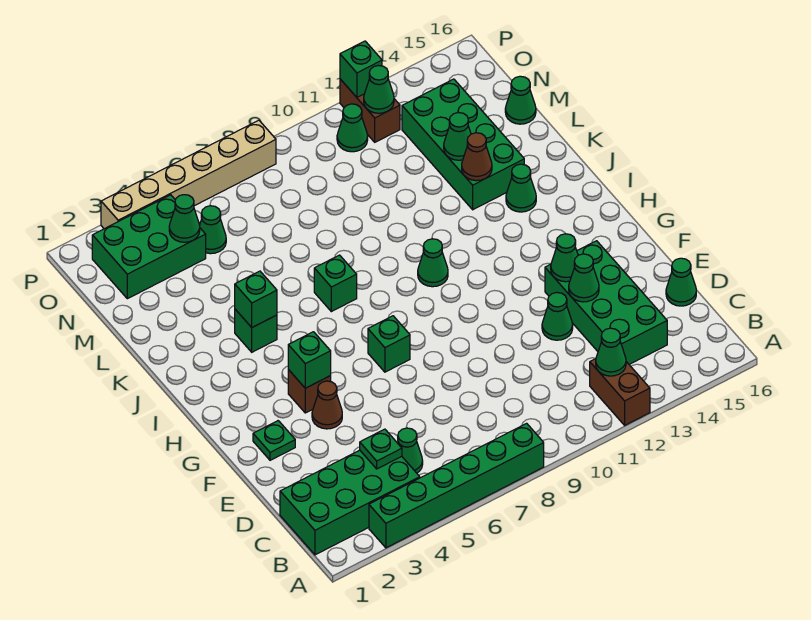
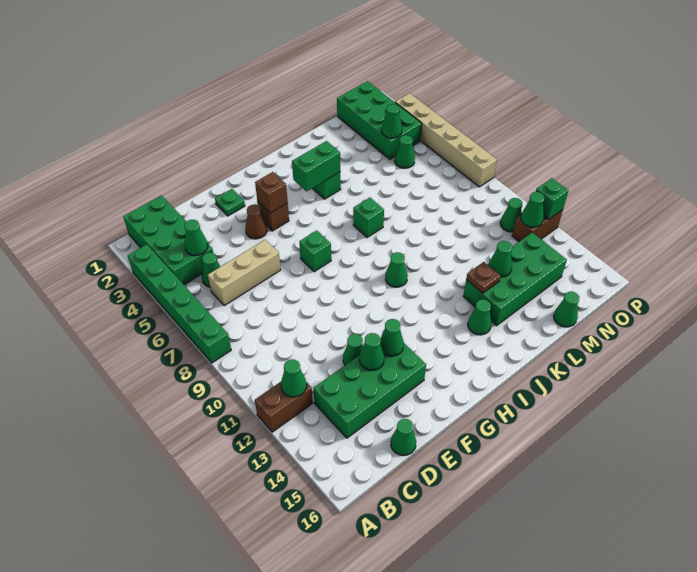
green 1x1 plate [360,429,402,469] -> green 1x1 cone [184,220,208,256]
none -> tan 1x3 brick [208,240,281,306]
green 1x1 brick [288,332,331,388] -> brown 1x1 brick [255,172,288,213]
green 1x1 brick [235,271,277,327] -> green 1x2 brick [292,141,340,192]
brown 1x1 cone [462,133,492,181] -> brown 1x1 plate [466,262,500,293]
green 2x3 brick [92,195,206,299] -> green 2x4 brick [337,81,422,159]

